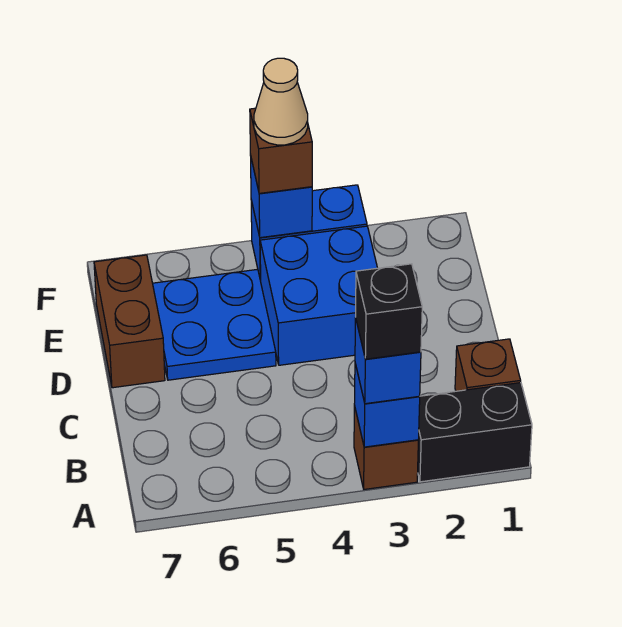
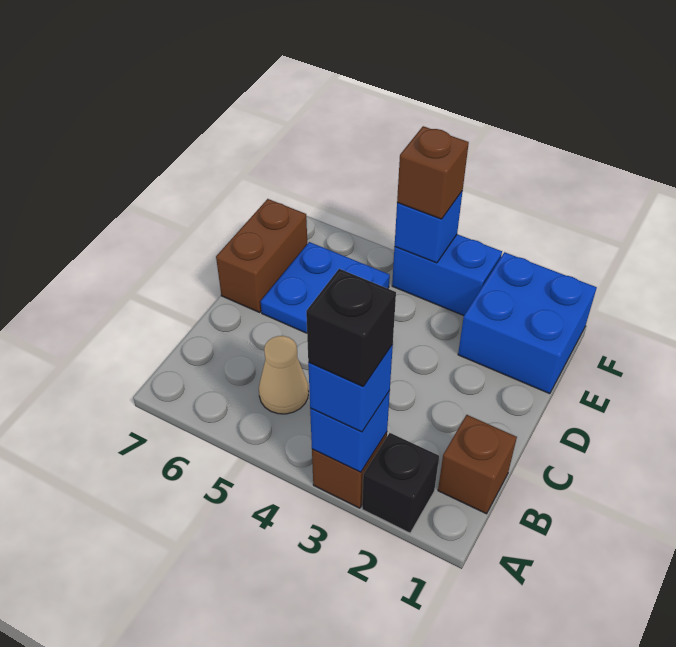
black 1x2 brick [418,383,532,482] -> black 1x1 brick [362,433,439,533]
blue 2x2 brick [260,226,377,365] -> blue 2x2 brick moved to [458,252,597,394]
tan 1x1 cone [254,58,308,145] -> tan 1x1 cone moved to [259,336,309,414]

